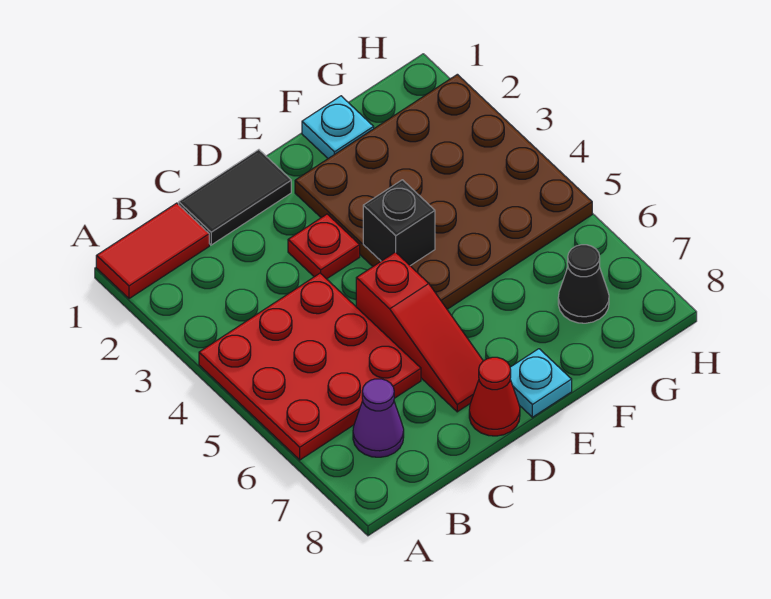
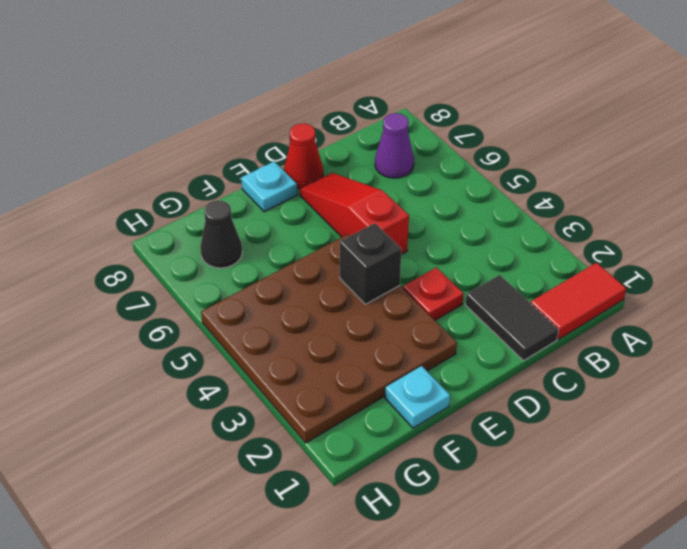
red 3x3 plate [199,273,421,460] -> none
black 1x2 tile [179,150,291,245] -> black 1x2 tile turned to [466,275,559,361]

